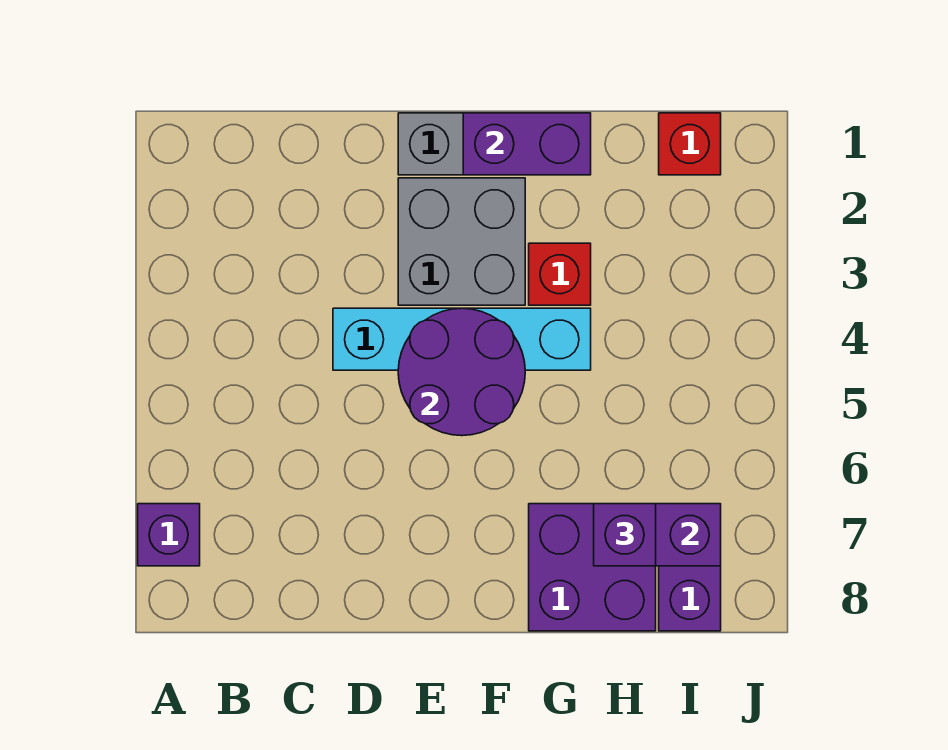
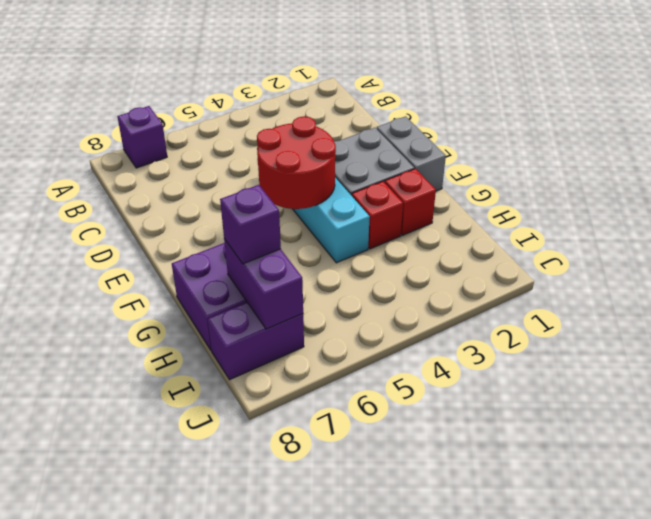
purple 2x2 round brick [398,308,525,436] -> red 2x2 round brick [257,116,336,209]
purple 1x2 brick [463,113,591,175] -> none
red 1x1 brick [659,113,721,175] -> red 1x1 brick moved to [385,169,436,235]

